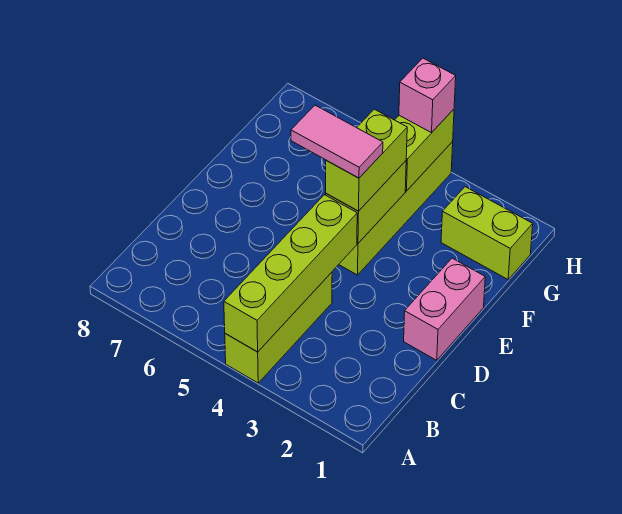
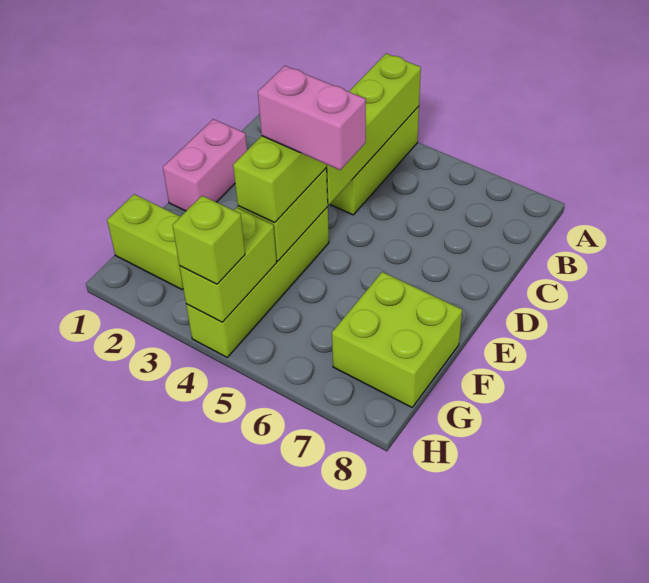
pink 1x2 tile [291,105,383,178] -> pink 1x2 brick [258,66,366,170]
none -> lime 2x2 brick [332,272,462,407]
pink 1x1 brick [399,58,456,133] -> lime 1x1 brick [172,196,245,284]

